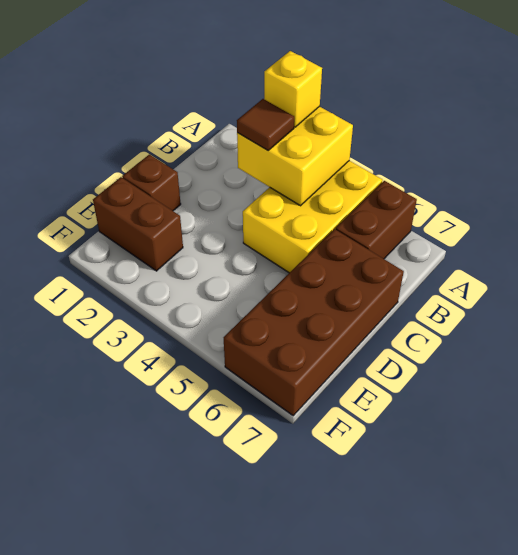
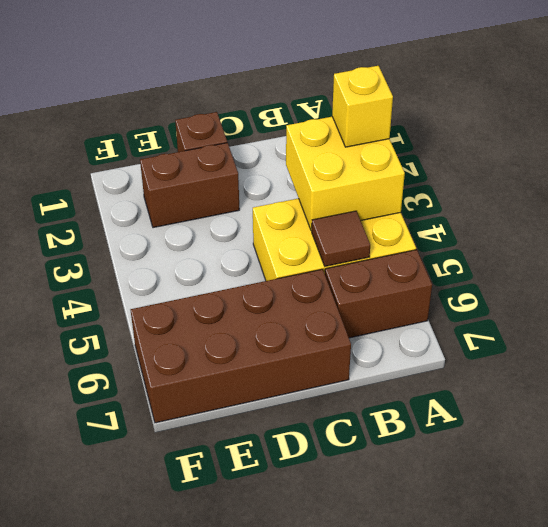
brown 1x1 tile [237,99,294,150] -> brown 1x1 tile moved to [312,211,370,266]
brown 1x2 brick [93,177,183,271] -> brown 1x2 brick turned to [140,143,239,228]

